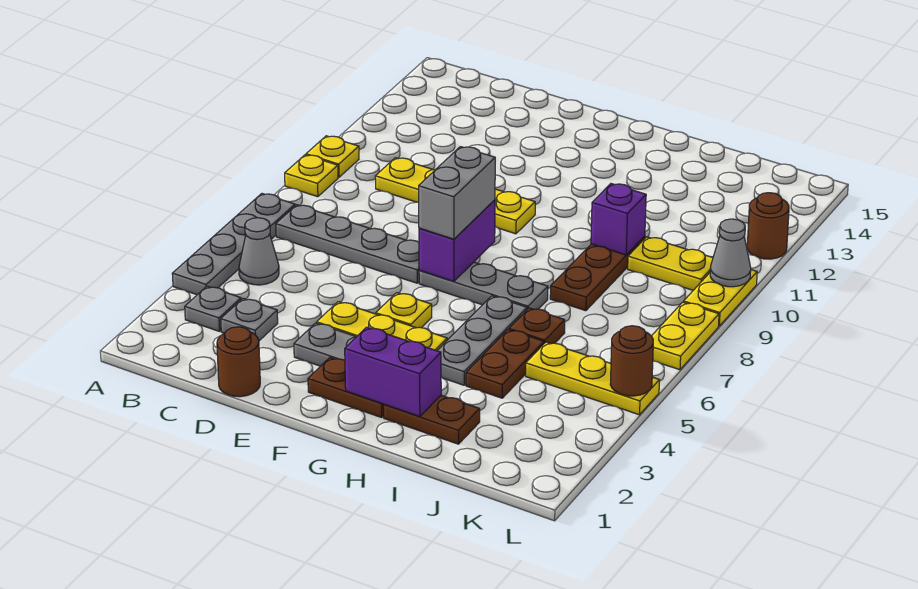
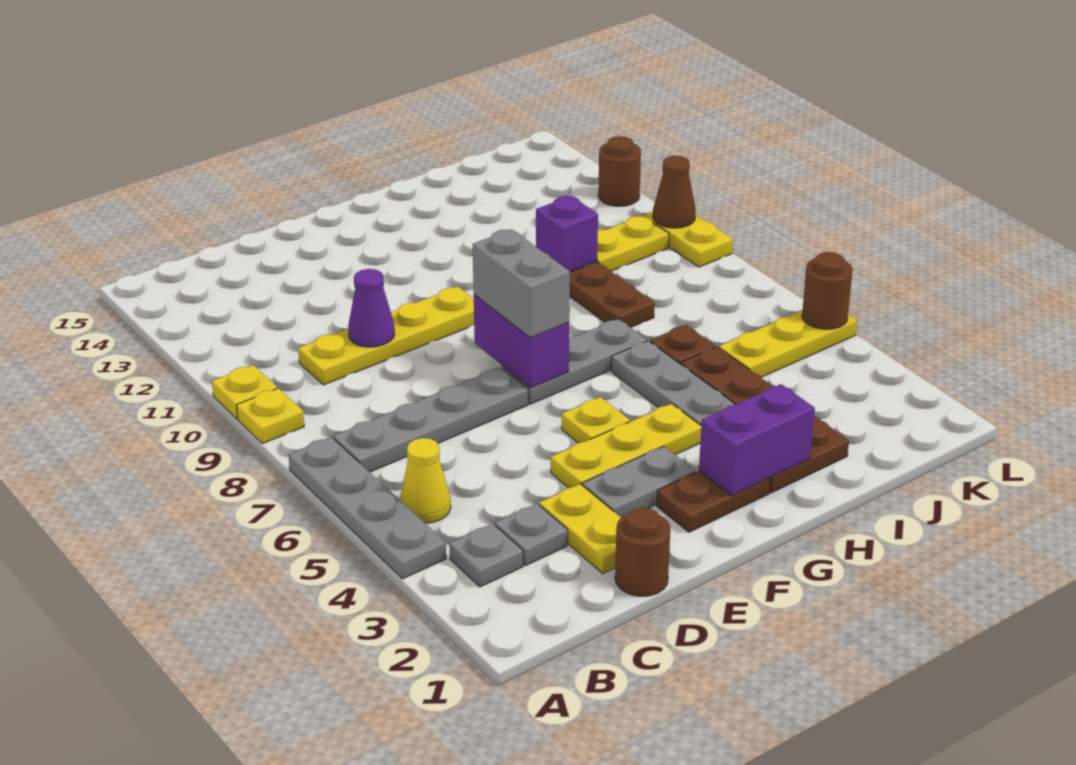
grey 1x1 cone [239,218,279,285] -> yellow 1x1 cone [400,438,451,523]
none -> purple 1x1 cone [348,269,395,347]
yellow 1x2 plate [652,302,719,370] -> yellow 1x2 plate moved to [539,484,621,574]
grey 1x1 cone [710,219,751,287] -> brown 1x1 cone [653,156,696,228]

